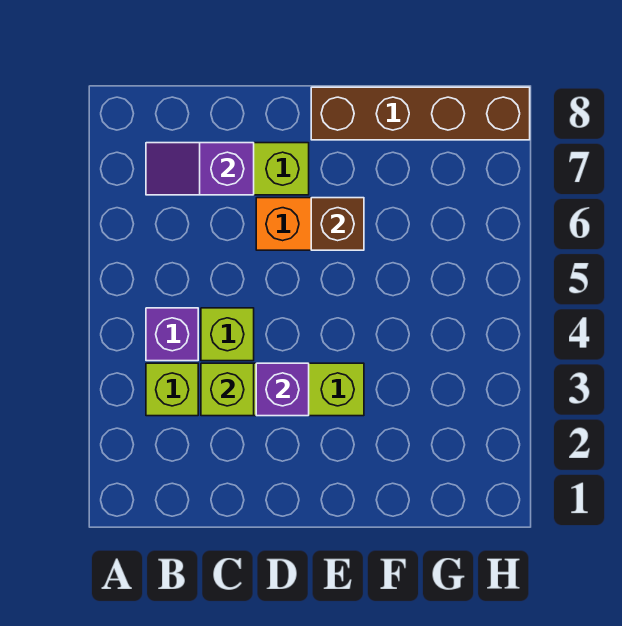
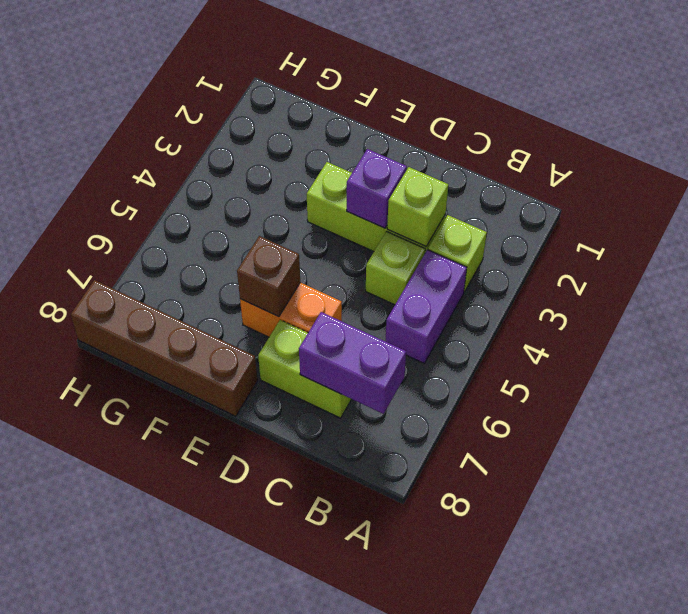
purple 1x1 brick [146,308,198,361] -> purple 1x2 brick [385,250,467,363]
purple 1x2 slope [146,143,254,195] -> purple 1x2 brick [299,312,406,414]

